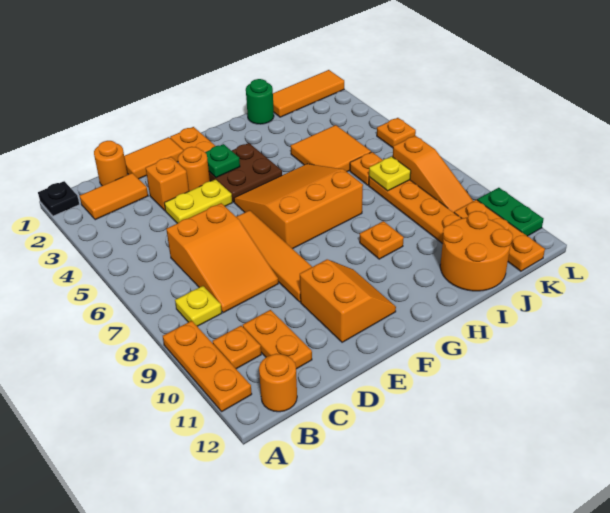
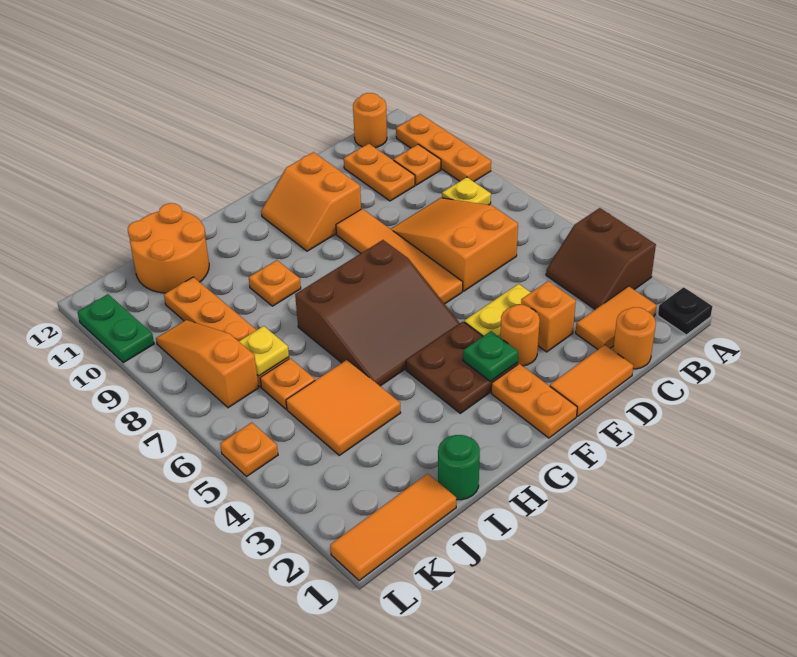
none -> brown 2x2 slope [546,208,656,309]
orange 3x3 slope [234,164,363,249] -> brown 3x3 slope [295,240,460,386]
orange 1x3 plate [454,200,545,271] -> none

